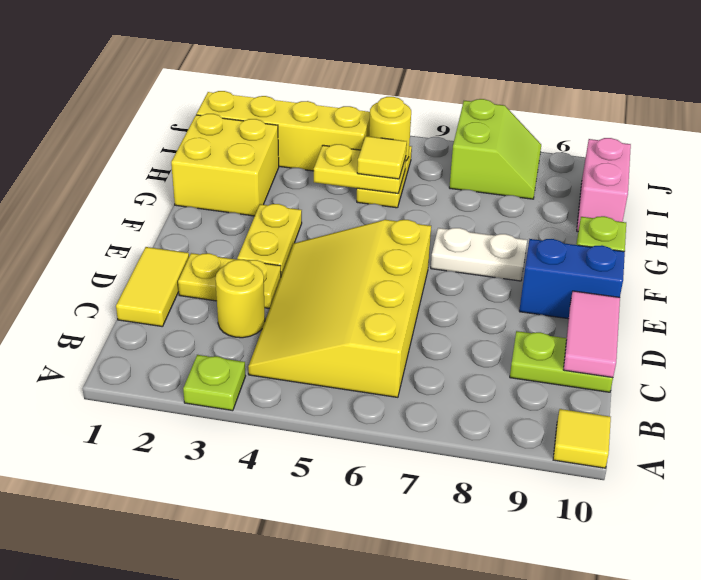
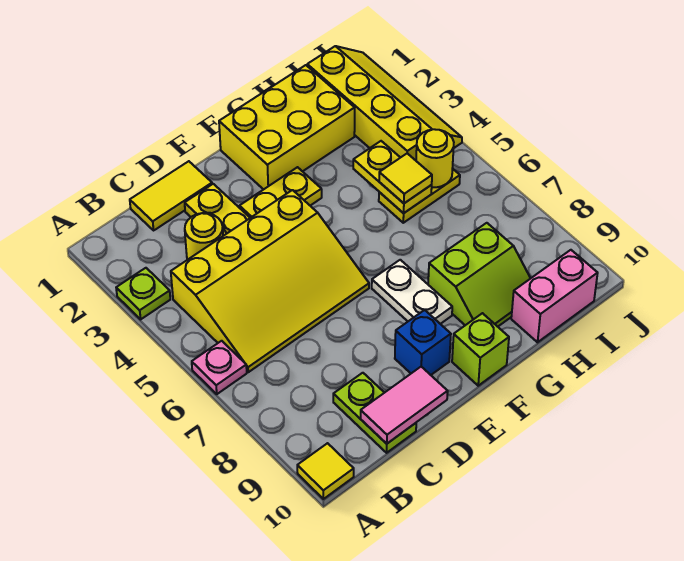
none -> pink 1x1 plate [192,341,247,394]
yellow 3x4 slope [248,220,431,397] -> yellow 3x4 slope turned to [171,190,369,372]
blue 1x2 brick [519,239,625,319] -> blue 1x1 brick [395,310,451,375]
yellow 2x2 brick [171,114,279,216] -> yellow 2x3 brick [219,65,355,190]
lime 2x2 slope [449,99,541,199] -> lime 2x2 slope moved to [428,223,531,327]

